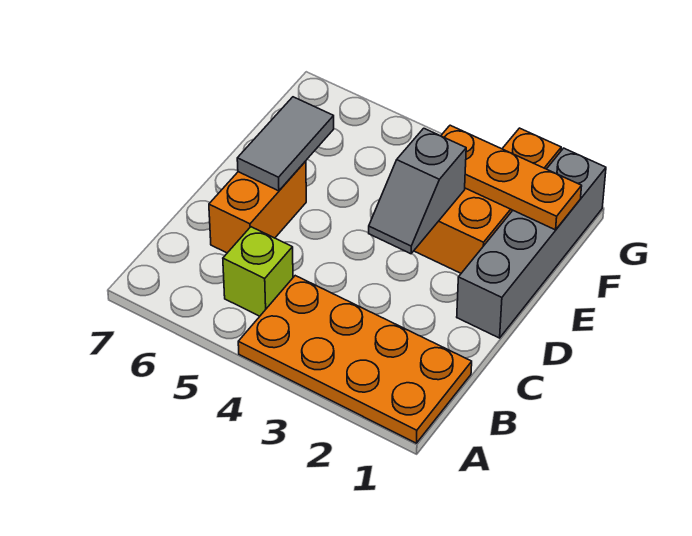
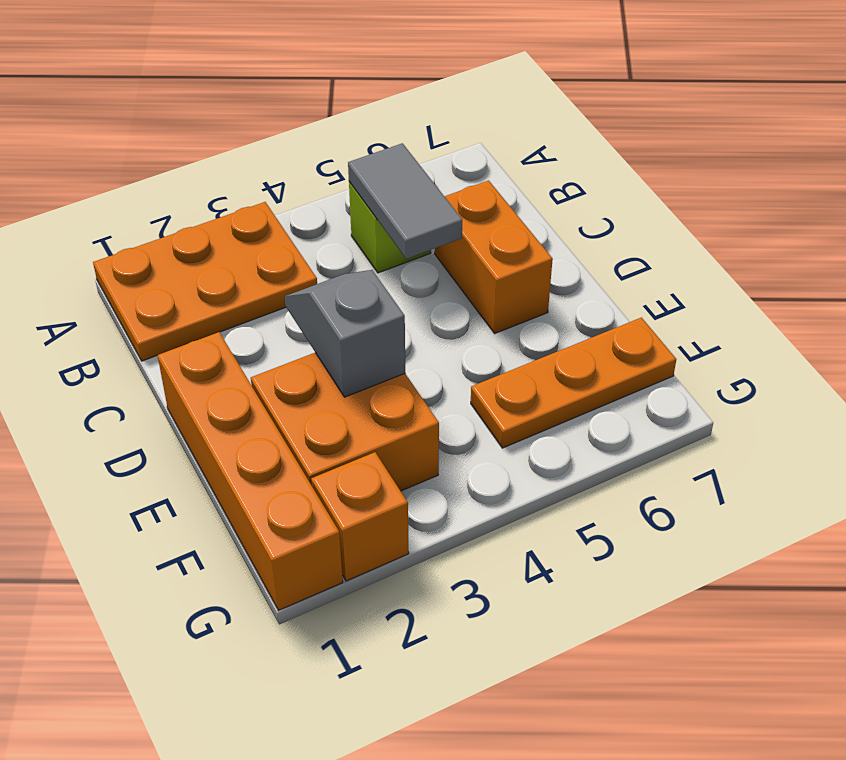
orange 2x4 plate [238,276,472,443] -> orange 2x3 plate [93,202,317,361]
grey 1x4 brick [457,148,606,338] -> orange 1x4 brick [157,332,343,610]
grey 1x2 tile [237,97,334,191] -> grey 1x2 tile moved to [348,143,462,259]
orange 1x3 plate [441,125,582,230] -> orange 1x3 plate moved to [471,318,676,448]

